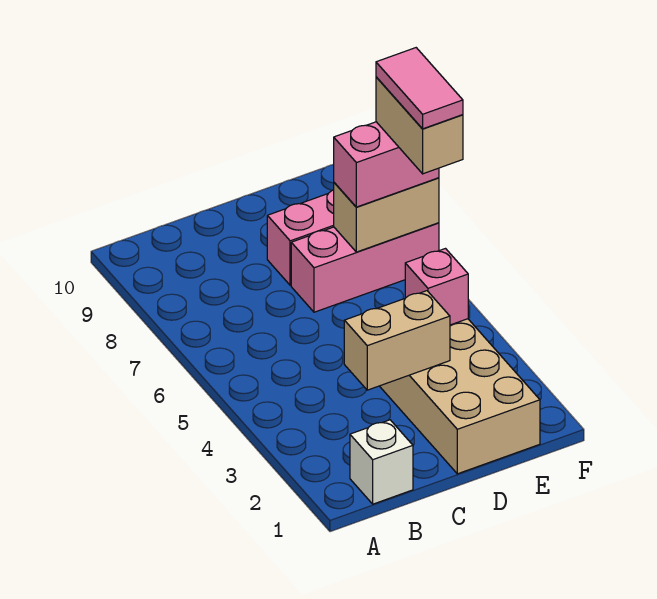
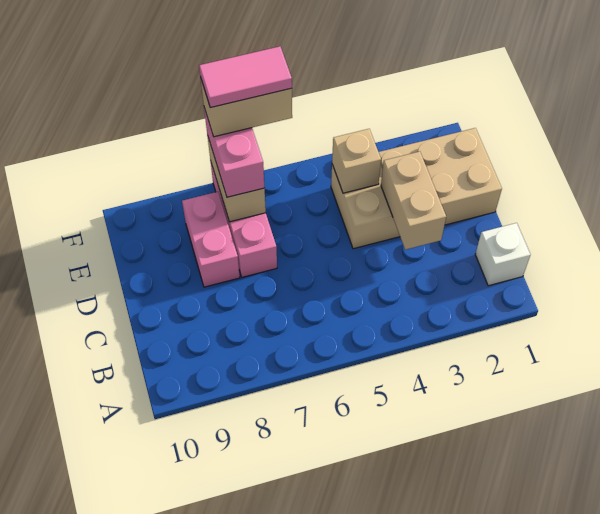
pink 1x1 brick [405,249,468,325] -> tan 1x1 brick [332,129,381,193]

